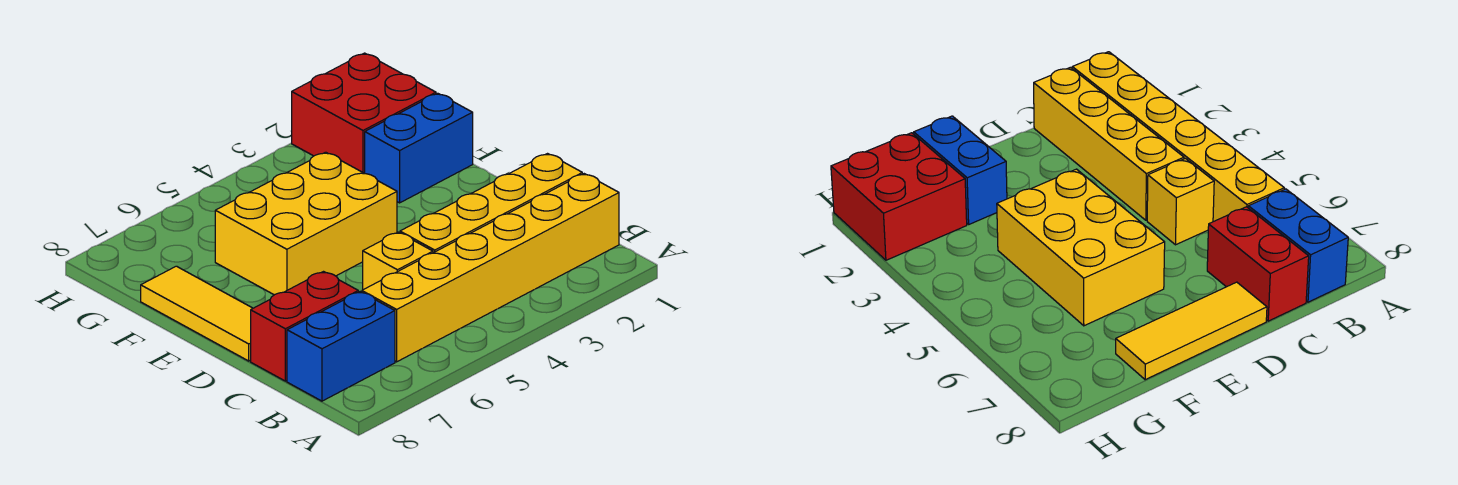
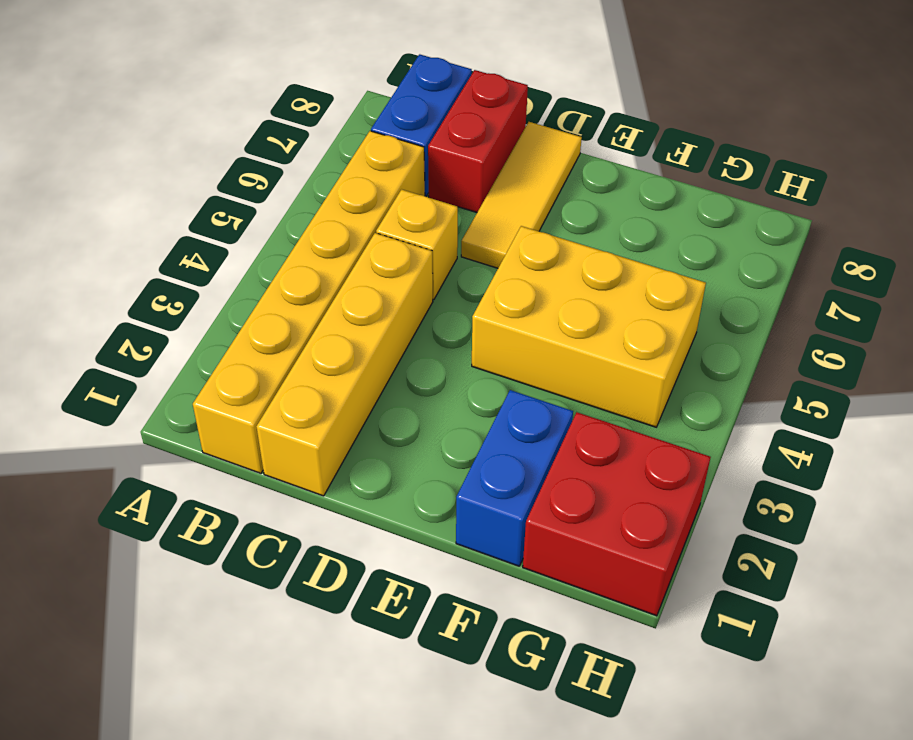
yellow 1x3 tile [141,266,253,361] -> yellow 1x3 tile turned to [461,122,582,268]
yellow 2x3 brick [215,152,397,295] -> yellow 2x3 brick turned to [472,226,706,427]

